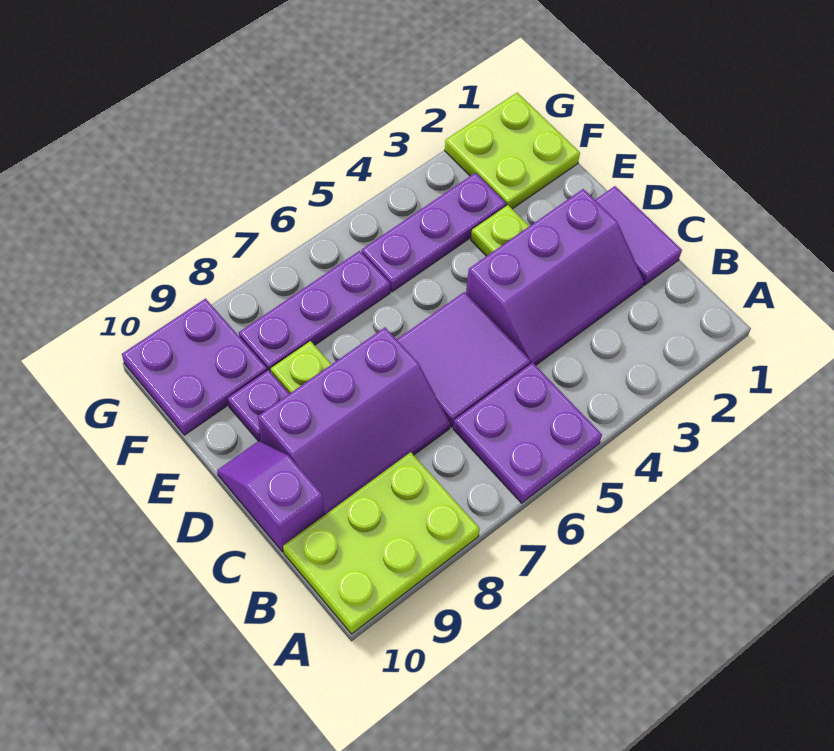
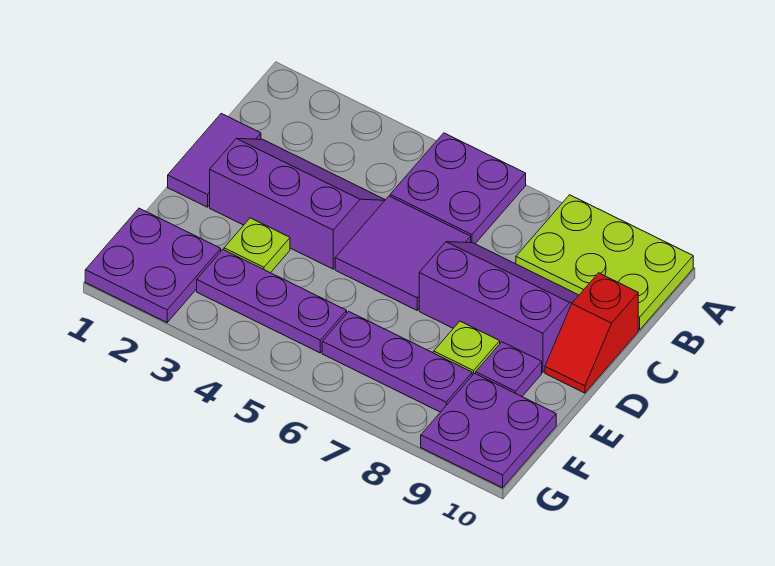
purple 1x2 slope [217,441,324,552] -> red 1x2 slope [545,273,638,393]
lime 2x2 plate [445,93,580,209] -> purple 2x2 plate [85,208,221,322]

